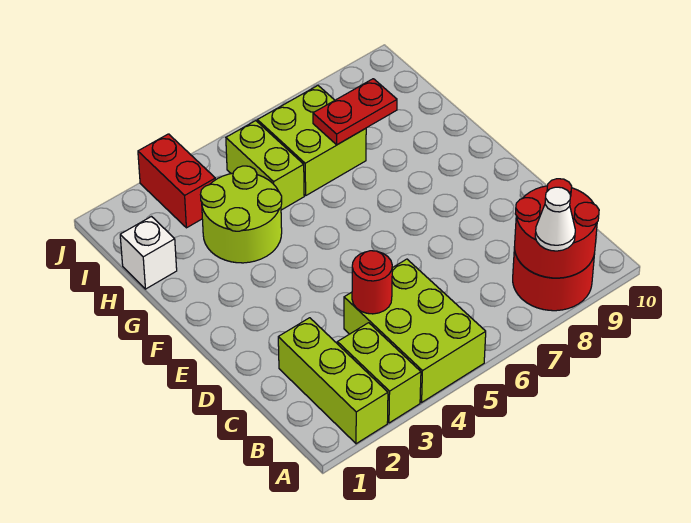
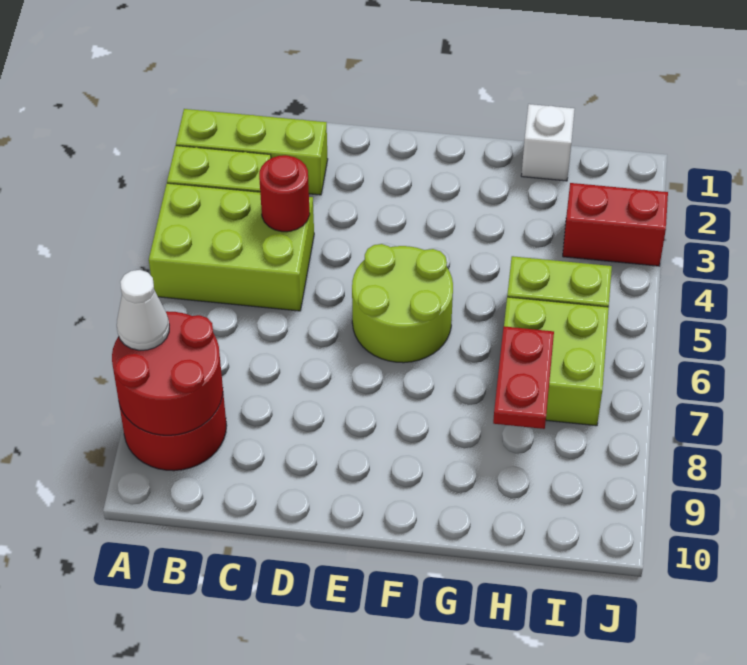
lime 2x2 round brick [201,166,282,263] -> lime 2x2 round brick moved to [352,244,453,363]

